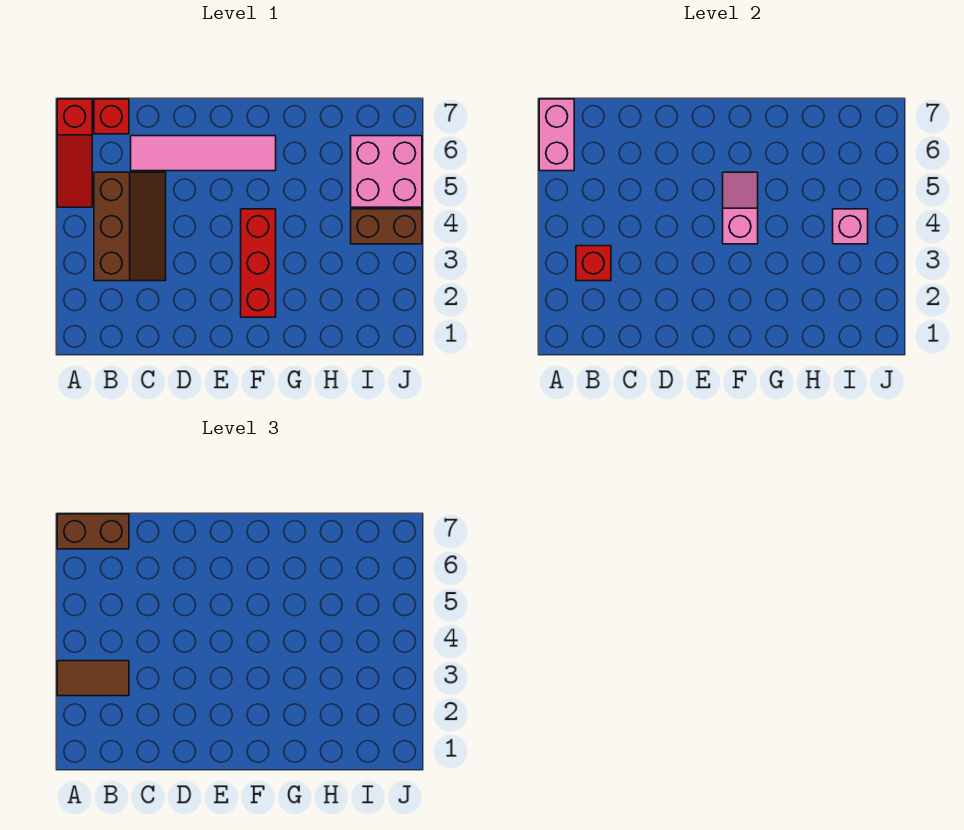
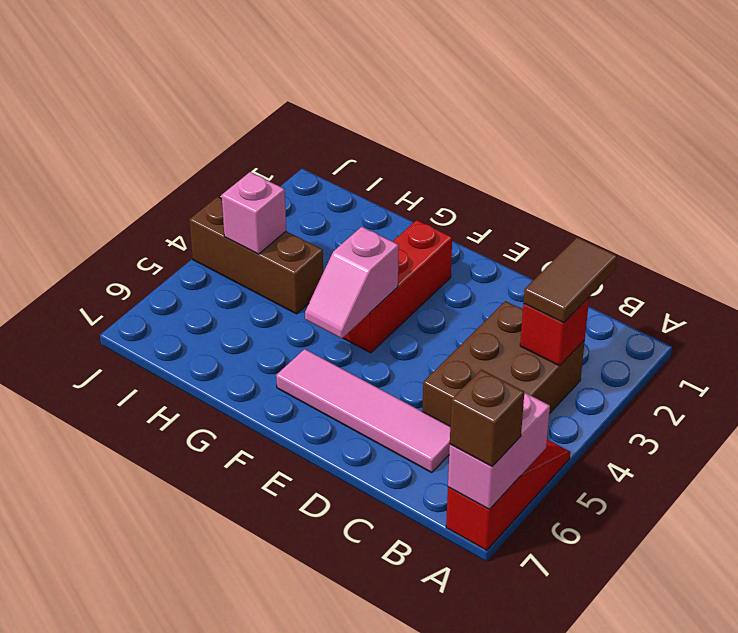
brown 1x2 tile [57,661,129,696] -> brown 1x2 tile turned to [524,237,617,323]
brown 1x2 brick [57,514,129,549] -> brown 1x1 brick [450,370,524,466]
brown 2x3 slope [94,172,166,281] -> brown 2x3 brick [422,301,585,426]
red 1x1 brick [94,99,129,134] -> none
brown 1x2 brick [351,209,422,244] -> brown 1x3 brick [189,197,323,314]
pink 2x2 brick [351,136,422,207] -> none

